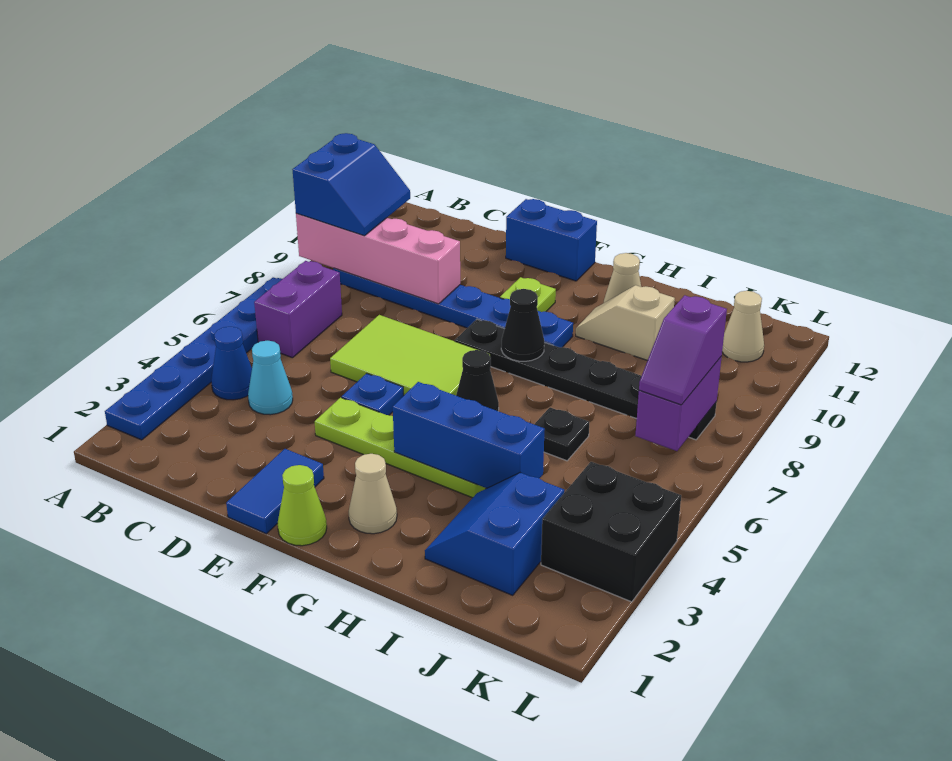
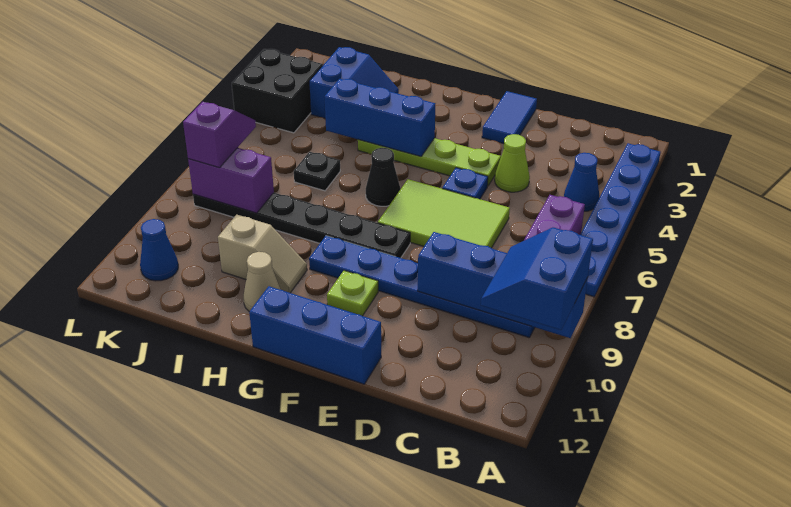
pink 1x4 brick [296,214,460,304] -> blue 1x4 brick [418,232,588,338]
cyan 1x1 cone [248,341,293,415] -> none
blue 1x2 brick [506,199,597,281] -> blue 1x3 brick [249,286,381,384]
lime 1x1 cone [278,465,327,546] -> lime 1x1 cone moved to [495,134,530,192]
tan 1x1 cone [349,454,397,534] -> none
black 1x1 cone [501,289,544,361] -> none
purple 1x2 brick [635,356,722,451] -> purple 1x2 brick turned to [188,148,274,213]
tan 1x1 cone [722,291,764,362] -> blue 1x1 cone [140,219,178,281]

